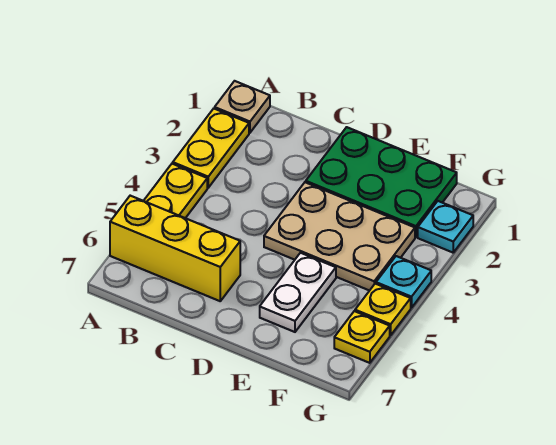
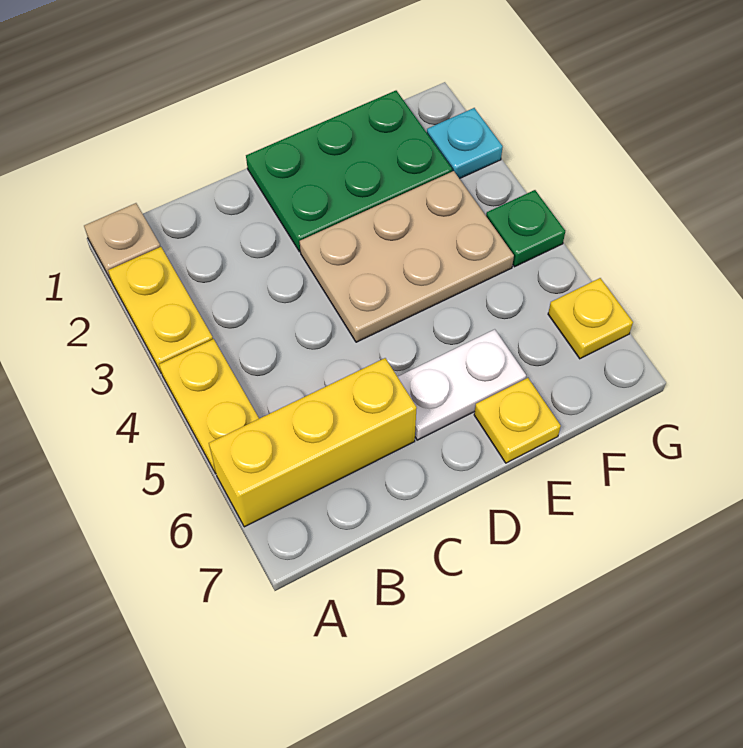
white 1x2 plate [260,253,336,332] -> white 1x2 plate turned to [398,329,526,440]
cyan 1x1 plate [376,256,431,308] -> green 1x1 plate [486,190,565,267]
yellow 1x1 plate [355,284,411,335] -> yellow 1x1 plate moved to [474,378,561,463]

